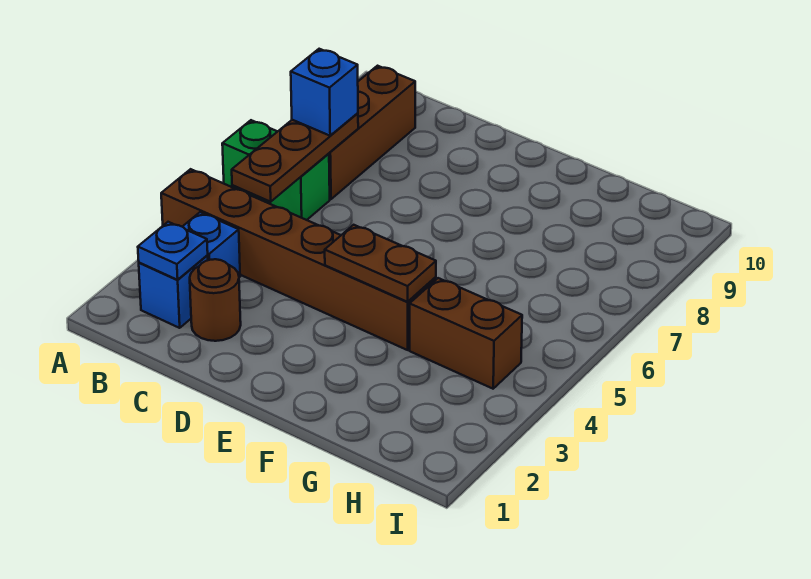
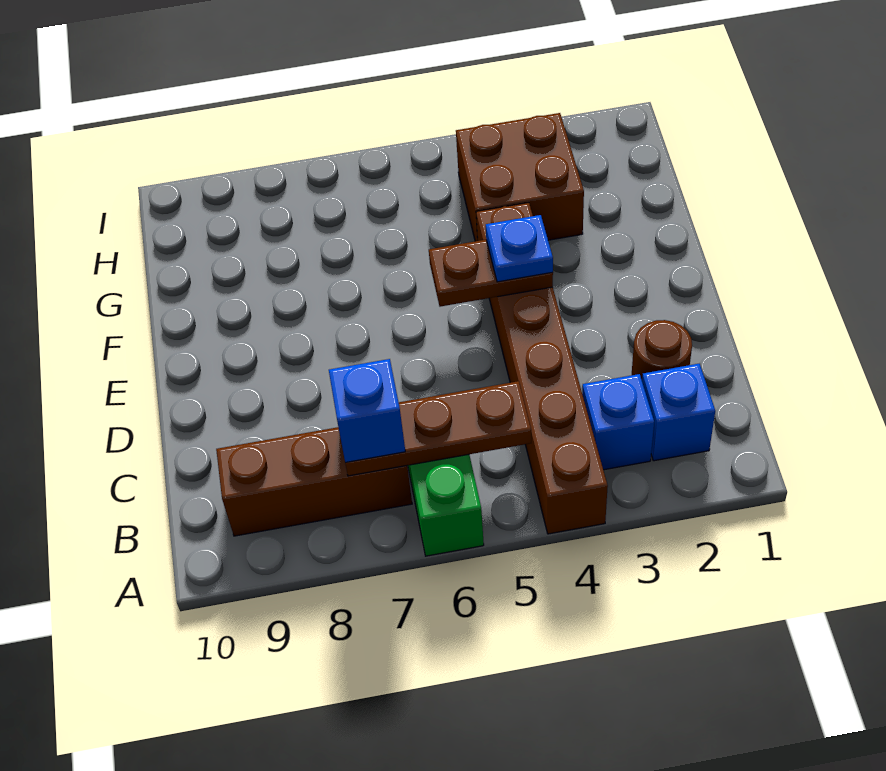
blue 1x1 plate [138,222,208,280] -> blue 1x1 plate moved to [486,215,553,282]
brown 1x2 plate [325,225,436,302] -> brown 1x2 plate turned to [429,240,553,307]
brown 1x2 brick [410,278,522,389] -> brown 2x2 brick [456,113,584,241]

